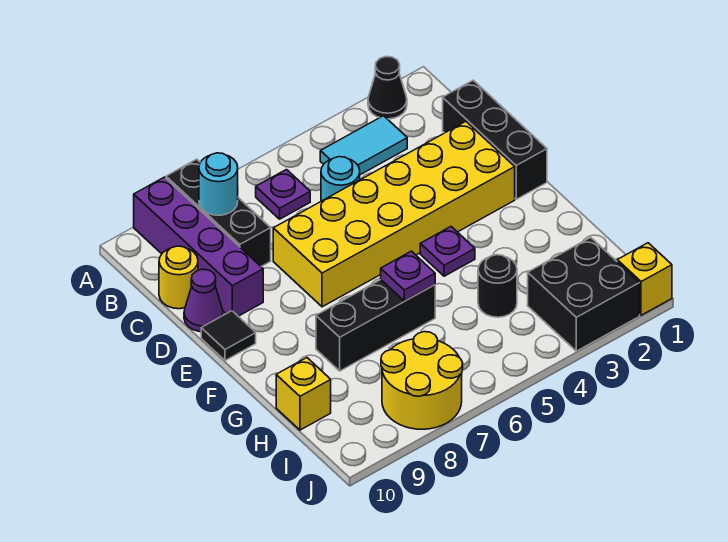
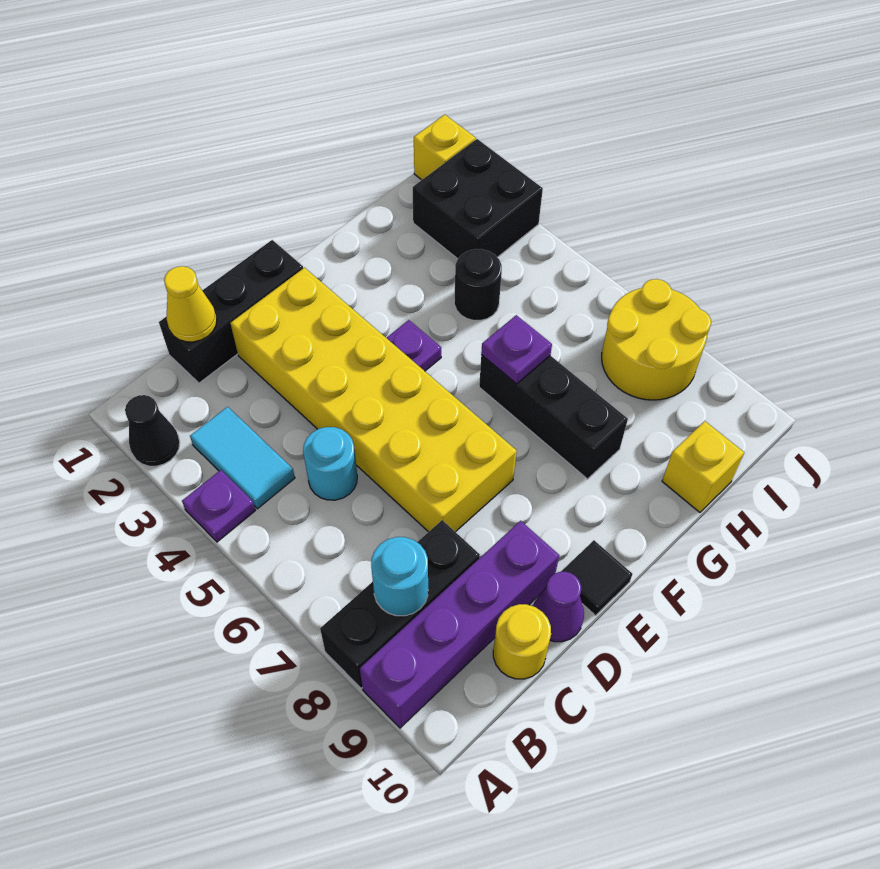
purple 1x1 plate [256,170,310,219] -> purple 1x1 plate moved to [182,470,255,542]
none -> yellow 1x1 cone [164,266,217,342]

